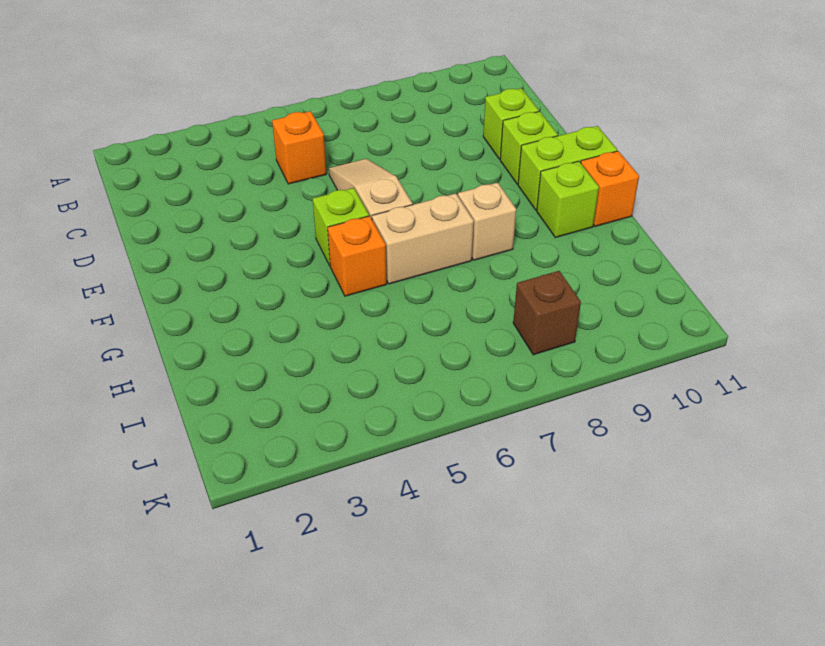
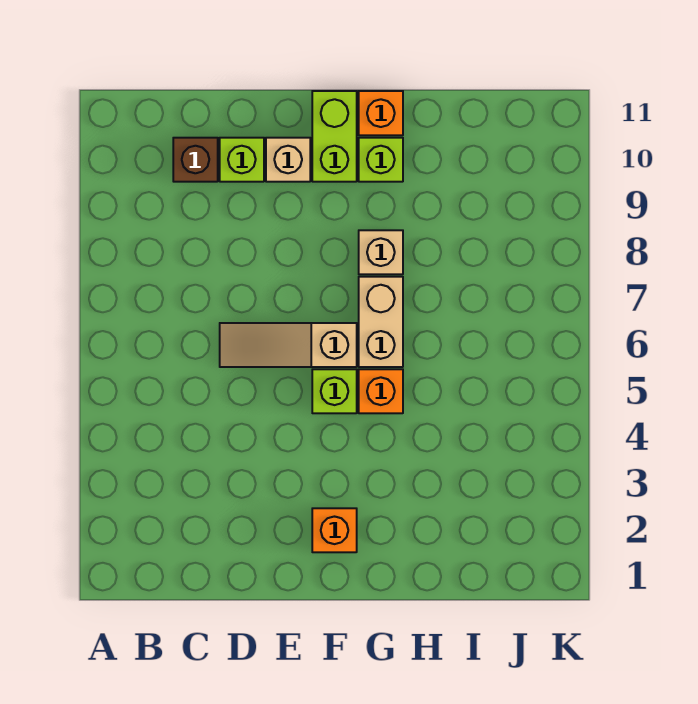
orange 1x1 brick [272,111,327,184] -> orange 1x1 brick moved to [312,508,357,552]
lime 1x1 brick [500,111,558,184] -> tan 1x1 brick [266,138,310,182]
brown 1x1 brick [513,271,581,355] -> brown 1x1 brick moved to [173,138,218,182]

